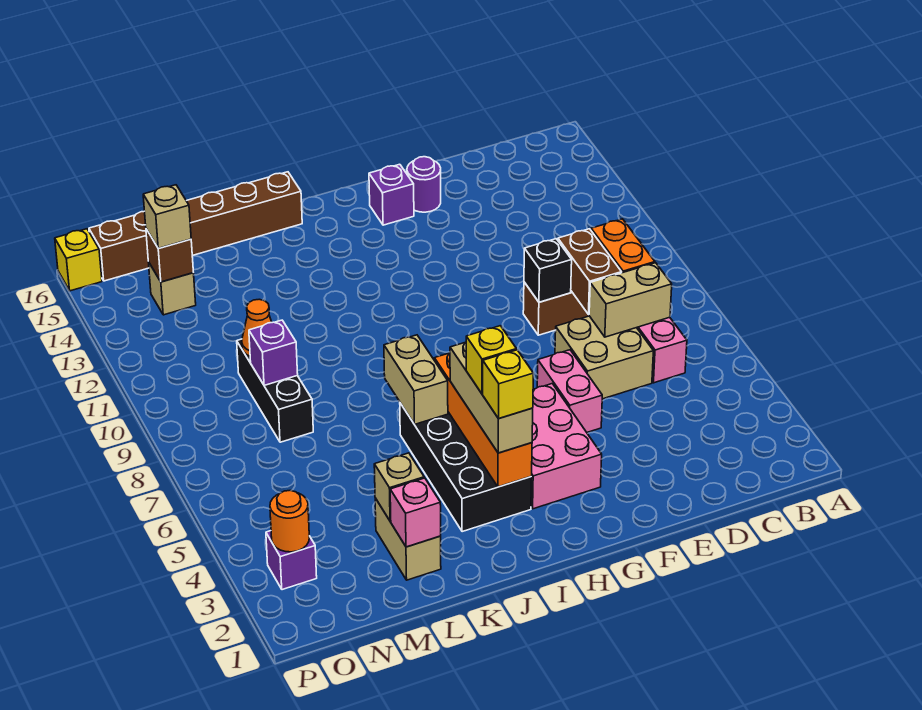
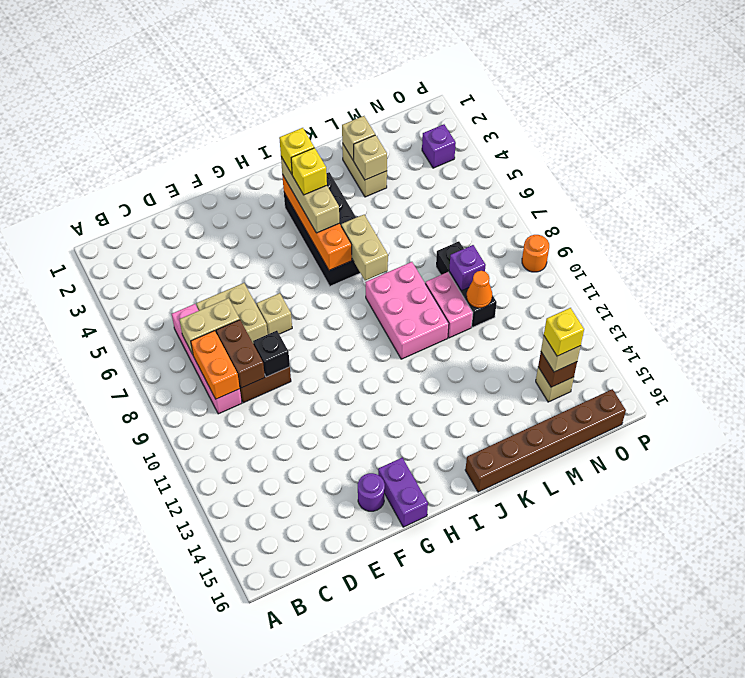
pink 1x2 brick [537,350,602,432] -> pink 1x2 brick moved to [425,272,473,338]
none -> tan 1x1 brick [257,293,292,334]
pink 2x3 brick [531,384,602,509] -> pink 2x3 brick moved to [365,262,449,359]
purple 1x1 brick [369,164,414,225] -> purple 1x2 brick [378,458,428,527]
pink 1x1 brick [390,478,441,547] -> tan 1x1 brick [342,116,375,160]
orange 1x1 round brick [270,490,309,552] -> orange 1x1 round brick moved to [522,235,549,272]
yellow 1x1 brick [55,229,102,291] -> yellow 1x1 brick moved to [544,308,584,356]

